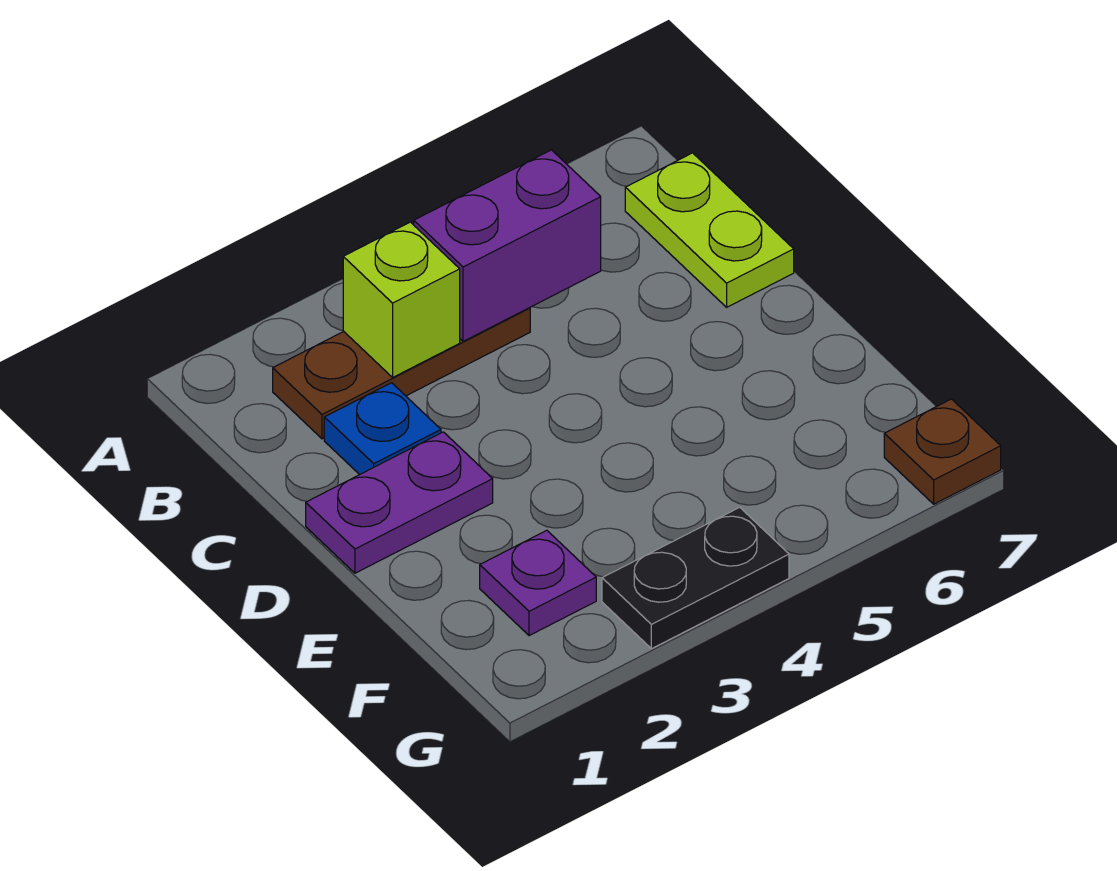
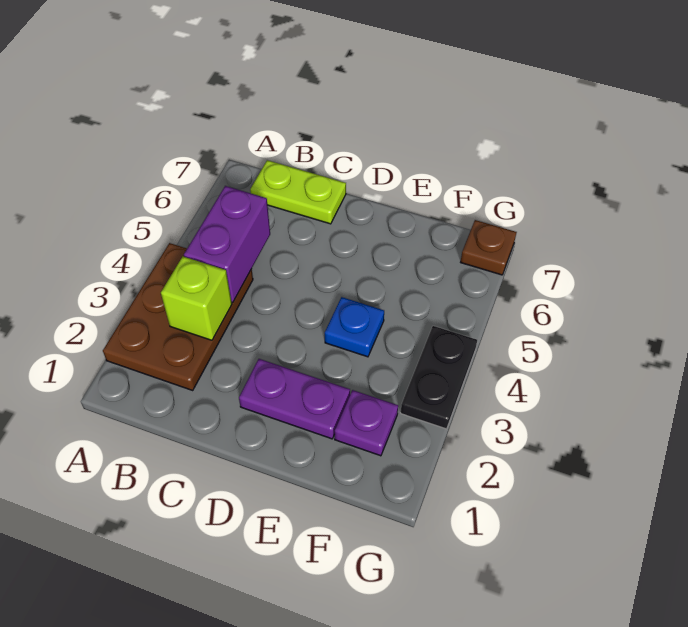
brown 1x3 plate [273,308,530,439] -> brown 2x3 plate [103,243,253,390]
blue 1x1 plate [324,383,441,475] -> blue 1x1 plate moved to [325,297,384,357]
purple 1x2 plate [306,432,493,573] -> purple 1x2 plate turned to [239,359,350,439]

